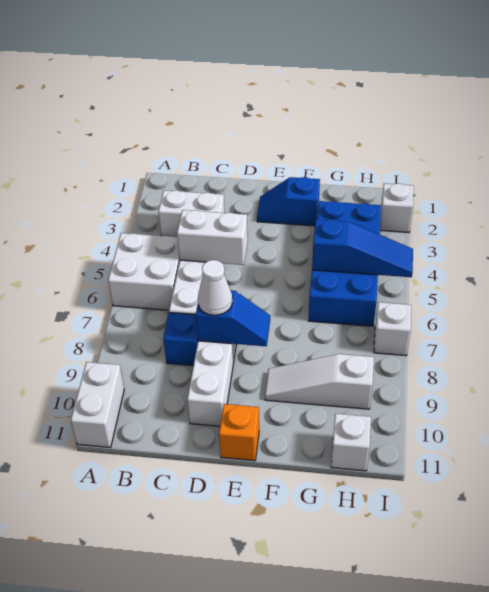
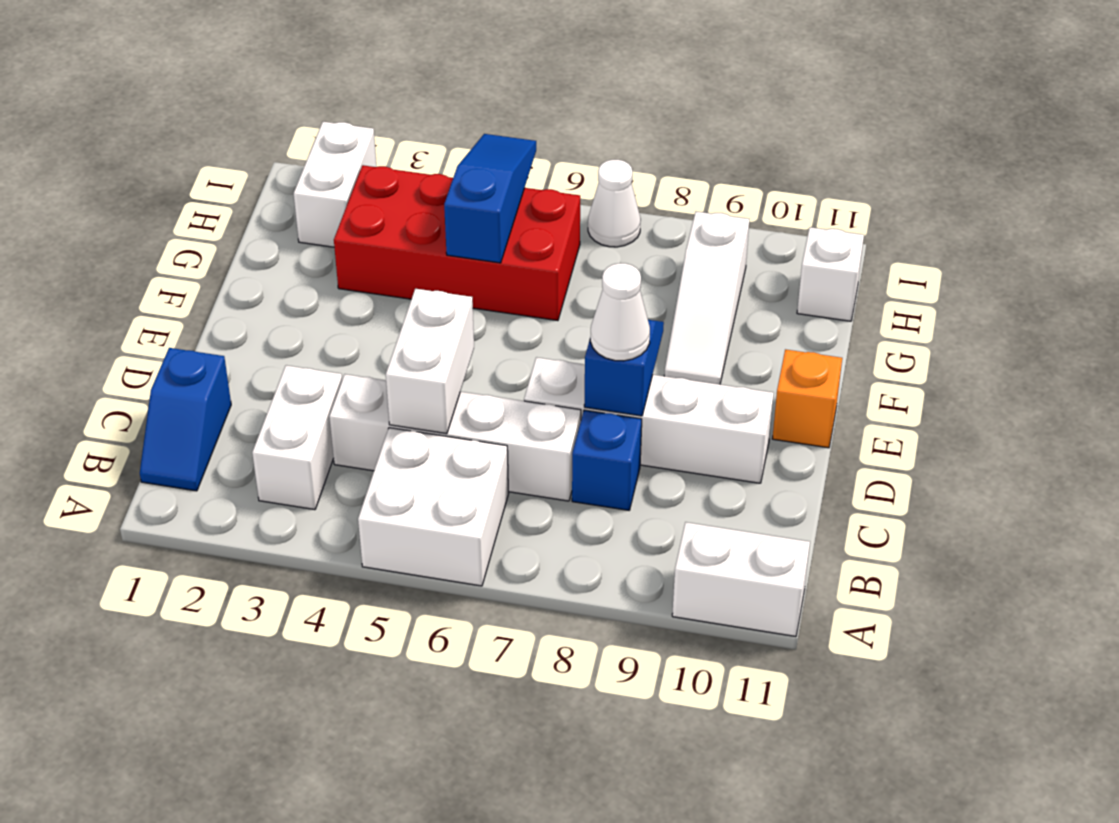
blue 1x2 slope [257,177,320,226] -> blue 1x2 slope moved to [140,348,231,491]
blue 2x4 brick [309,201,381,326] -> red 2x4 brick [334,165,580,321]
white 1x1 brick [380,183,414,232] -> white 1x2 brick [294,122,376,247]
white 1x1 brick [374,302,411,356] -> white 1x1 cone [588,160,641,247]

